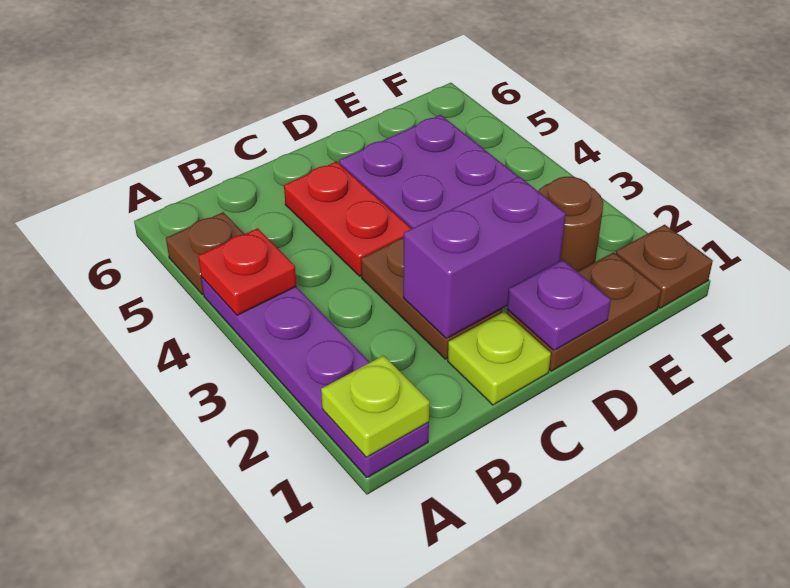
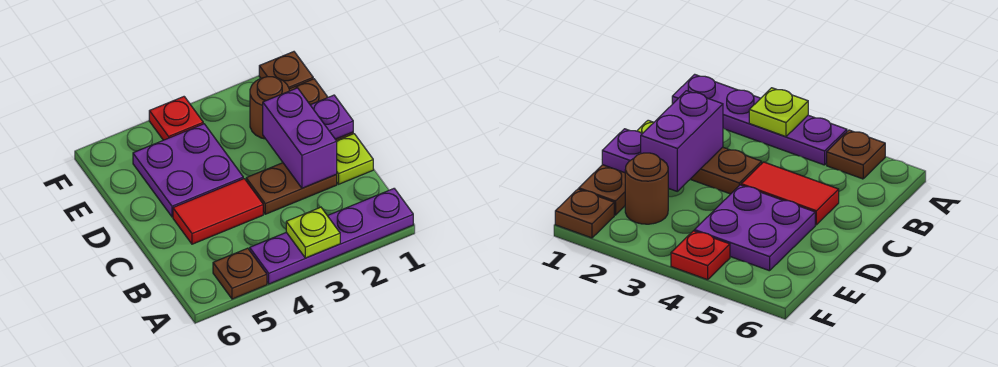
lime 1x1 plate [321,355,430,457] -> lime 1x1 plate moved to [286,207,340,258]
red 1x1 plate [198,228,296,315] -> red 1x1 plate moved to [149,97,203,140]
red 1x2 plate [284,161,412,276] -> red 1x2 tile [173,179,263,244]

